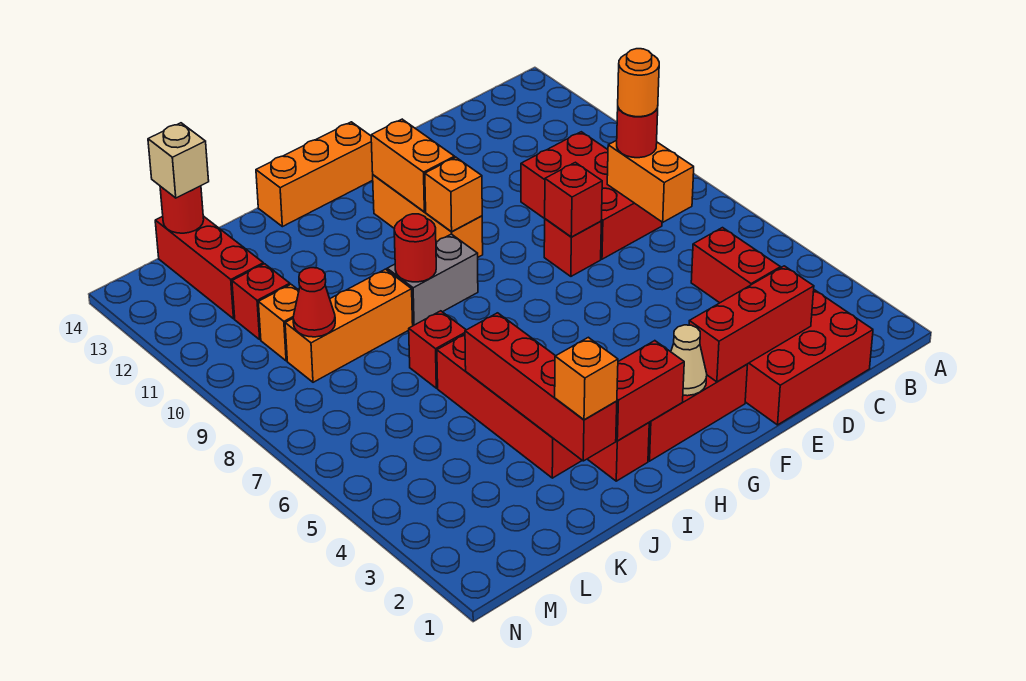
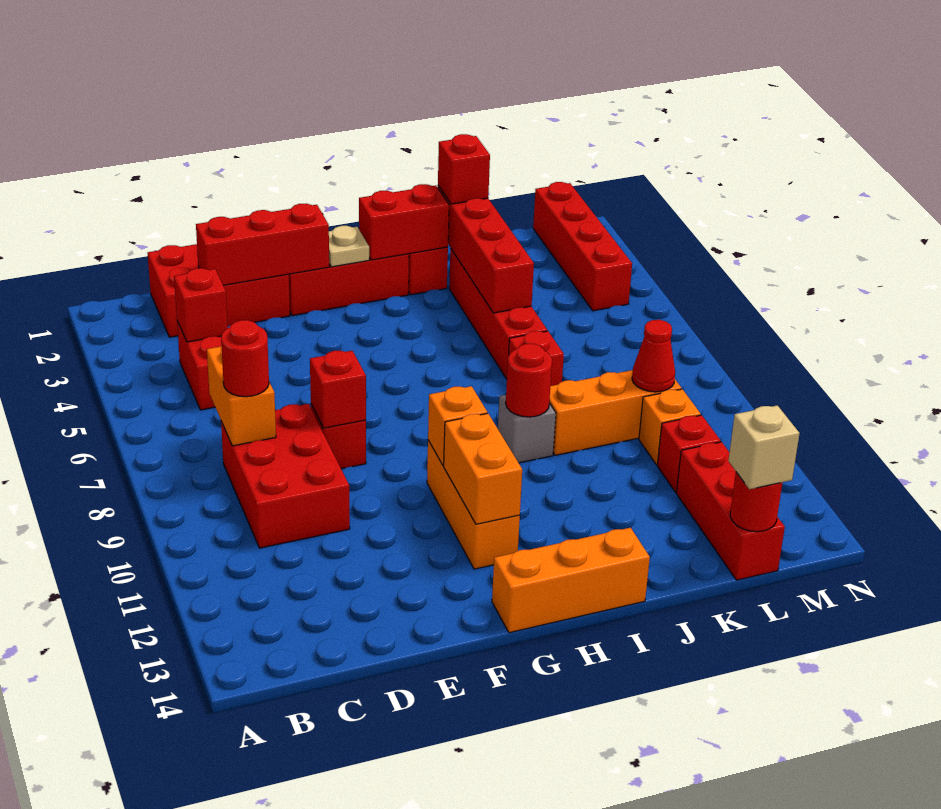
none -> red 1x1 brick [174,268,228,342]
orange 1x1 round brick [618,49,659,117] -> none
tan 1x1 cone [671,325,707,396] -> tan 1x1 plate [329,226,369,267]
grey 1x2 brick [387,234,478,326] -> grey 1x1 brick [498,395,556,463]
orange 1x1 brick [555,337,618,420] -> red 1x1 brick [438,134,490,204]
none -> red 1x4 brick [533,182,632,311]

